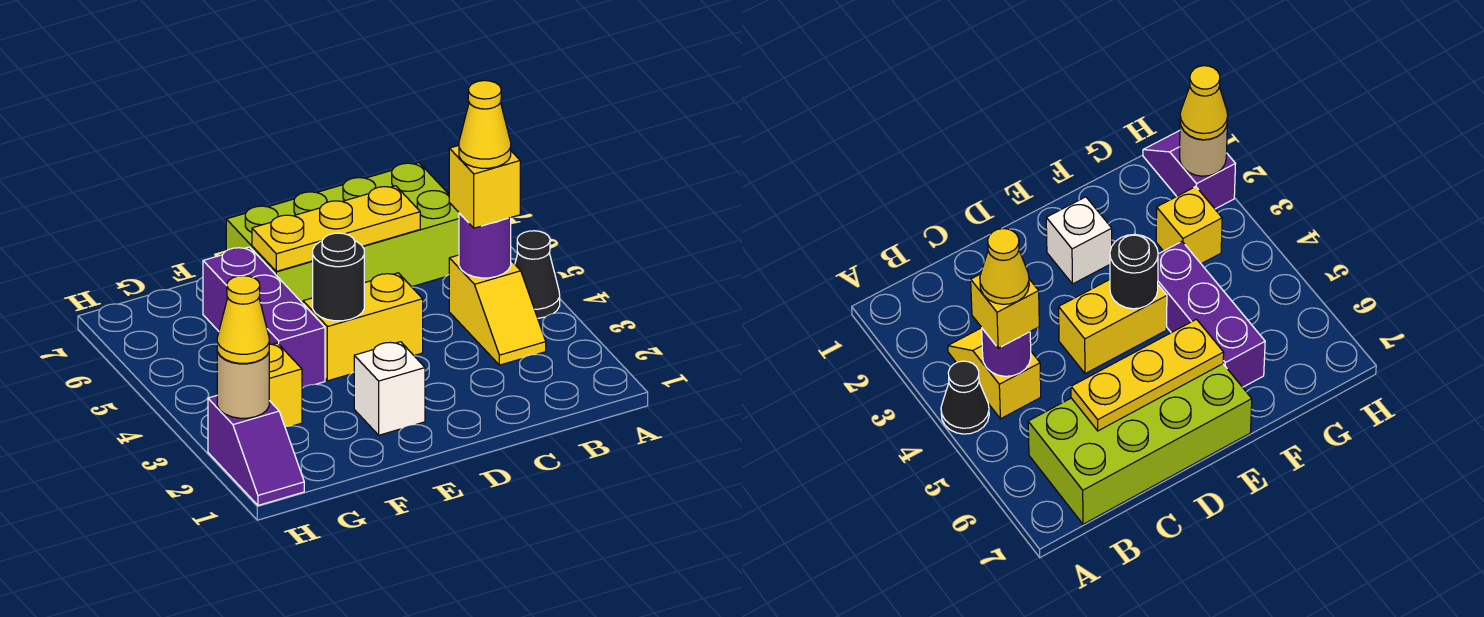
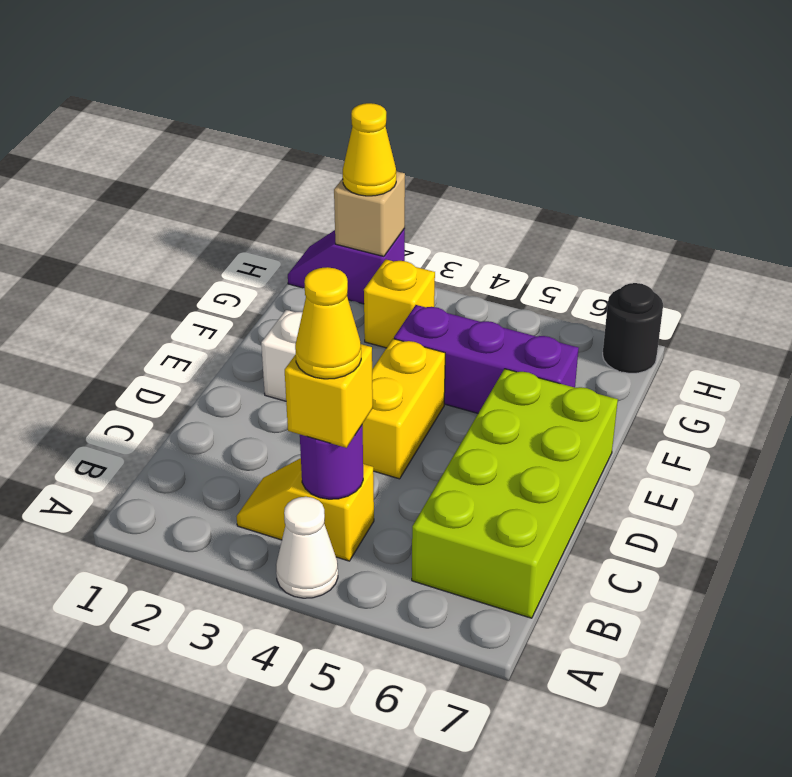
black 1x1 cone [515,231,560,318] -> white 1x1 cone [276,497,338,598]
yellow 1x3 plate [252,186,420,271] -> none
black 1x1 round brick [313,233,364,321] -> black 1x1 round brick moved to [603,283,663,373]
tan 1x1 round brick [217,352,269,418] -> tan 1x1 brick [334,171,405,256]

